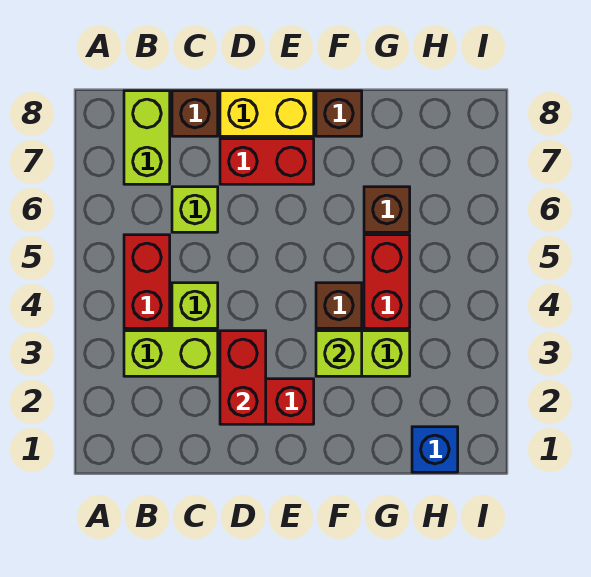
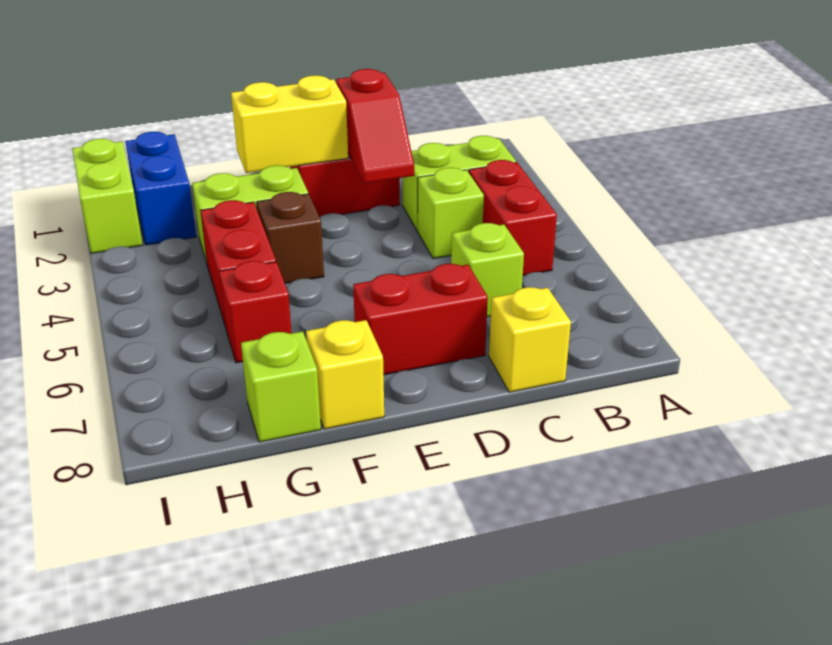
lime 1x2 brick [124,91,170,184] -> lime 1x2 brick moved to [72,139,143,253]
brown 1x1 brick [172,91,218,136] -> yellow 1x1 brick [489,287,571,392]
red 1x2 brick [220,331,266,424] -> red 1x2 slope [336,69,414,183]
yellow 1x2 brick [220,91,314,136] -> yellow 1x2 brick moved to [231,76,348,173]
lime 1x1 brick [316,331,362,376] -> lime 1x1 brick moved to [241,331,321,442]
brown 1x1 brick [316,91,362,136] -> yellow 1x1 brick [306,320,384,429]
brown 1x1 brick [364,187,410,232] -> red 1x1 brick [219,261,292,363]
blue 1x1 brick [412,427,458,472] -> blue 1x2 brick [125,132,196,245]

